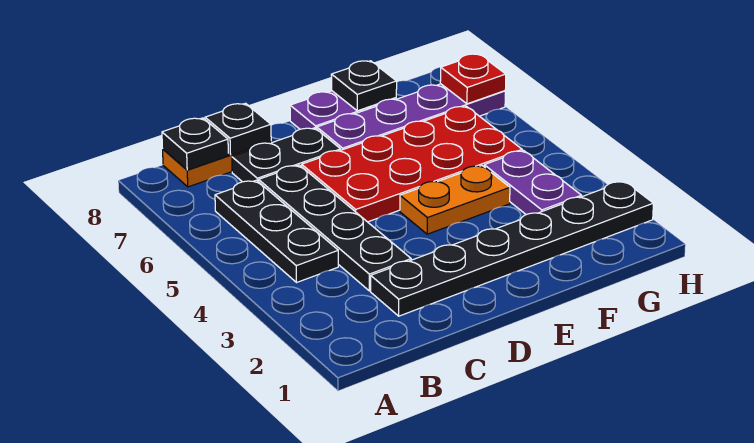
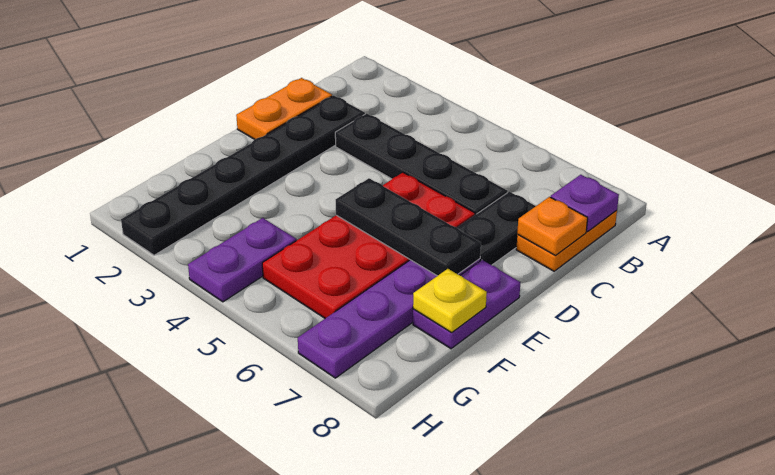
black 1x3 plate [215,180,338,283] -> black 1x3 plate moved to [336,178,481,276]
black 1x1 plate [162,118,228,170] -> purple 1x1 plate [551,175,619,232]
black 1x1 plate [205,103,271,155] -> orange 1x1 plate [517,197,588,255]
orange 1x2 plate [400,166,510,234] -> orange 1x2 plate moved to [236,78,332,140]
black 1x1 plate [331,61,397,111] -> yellow 1x1 plate [413,269,487,333]
purple 1x2 plate [484,151,582,215] -> purple 1x2 plate turned to [188,218,296,302]
red 1x1 plate [440,54,506,104] -> none

